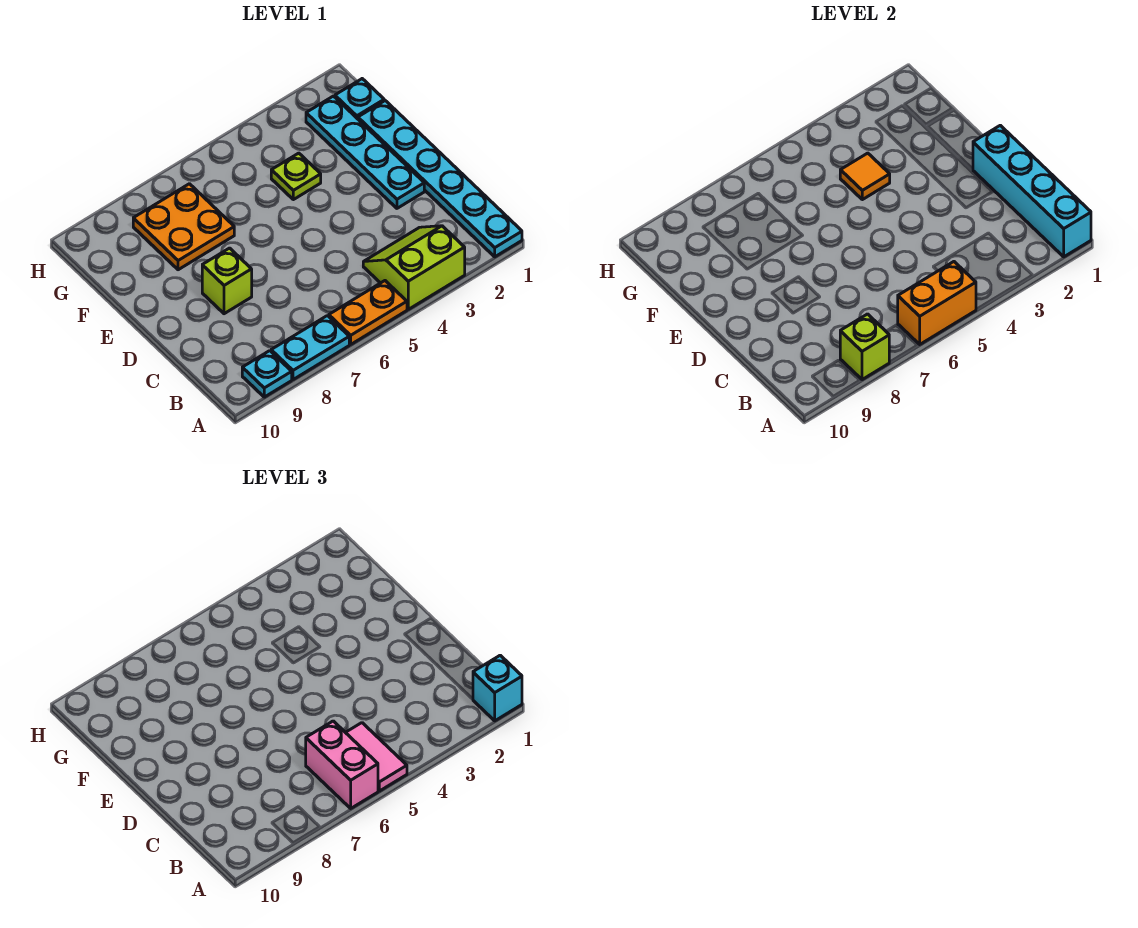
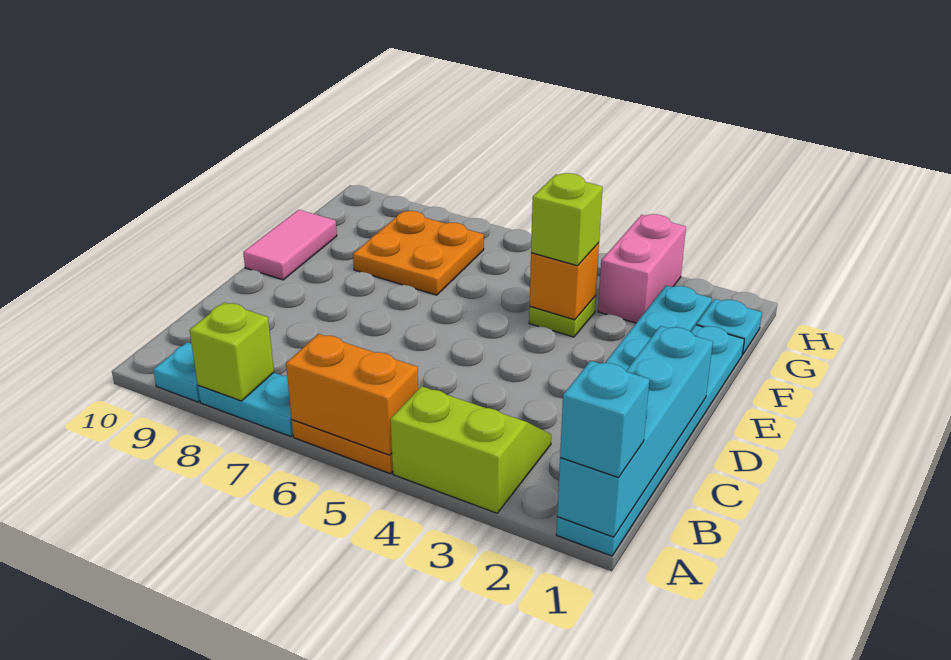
pink 1x2 tile [345,723,407,791] -> pink 1x2 tile moved to [243,210,337,280]
pink 1x2 brick [306,721,378,808] -> pink 1x2 brick moved to [598,214,686,323]
lime 1x1 brick [202,248,252,314] -> lime 1x1 brick moved to [531,173,603,266]
orange 1x1 tile [840,153,890,200] -> orange 1x1 brick [530,243,599,320]

